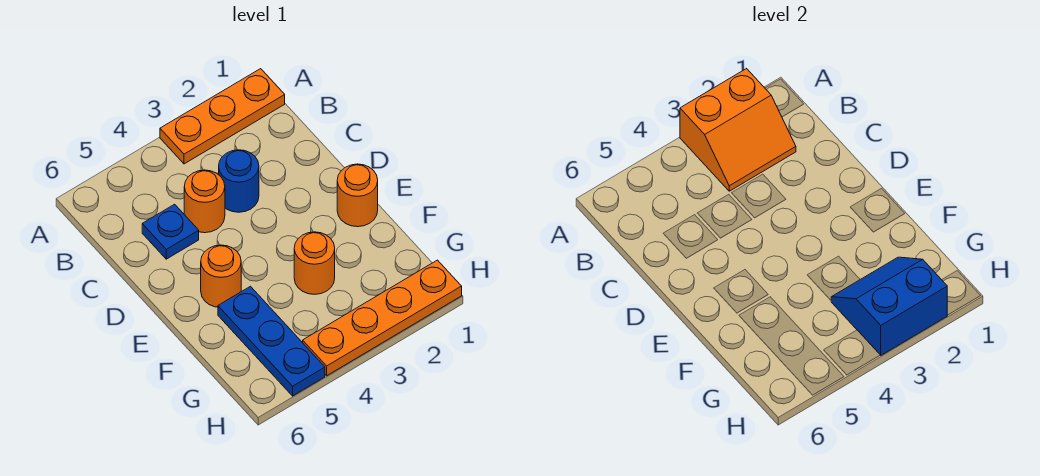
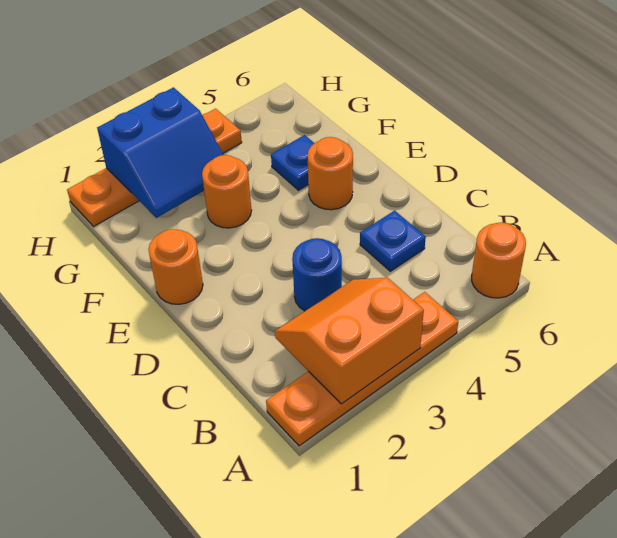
orange 1x3 plate [160,69,285,164] -> orange 1x4 plate [266,292,458,446]
orange 1x1 round brick [184,170,225,233] -> orange 1x1 round brick moved to [472,222,526,298]
blue 1x3 plate [218,286,325,396] -> blue 1x1 plate [271,135,314,190]

